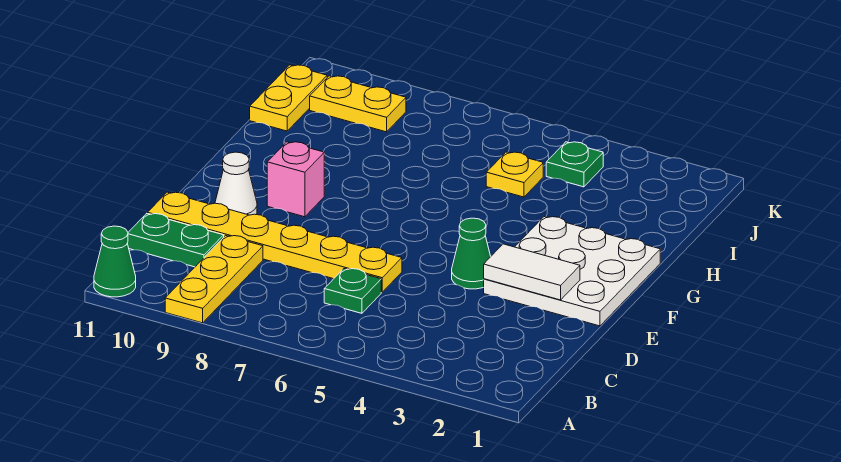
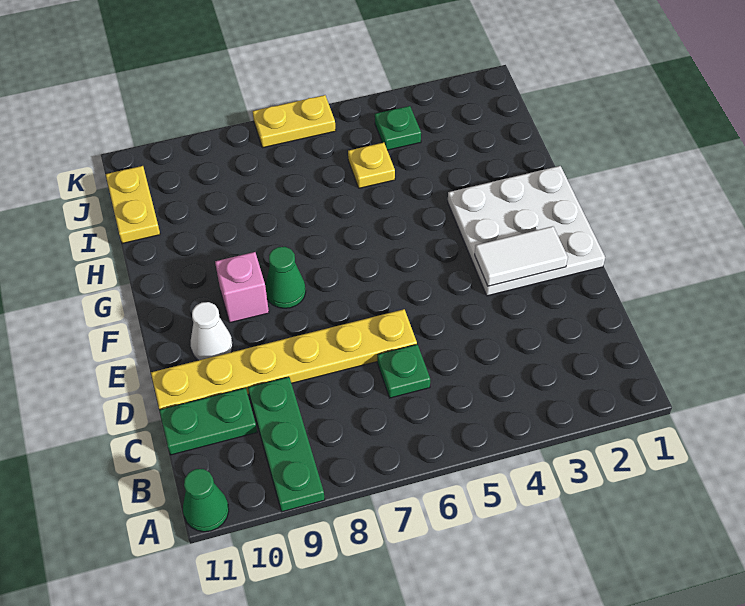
yellow 1x3 plate [165,235,263,323] -> green 1x3 plate [248,377,325,512]
green 1x1 cone [452,218,491,289] -> green 1x1 cone moved to [265,247,306,308]
yellow 1x2 plate [310,76,406,132] -> yellow 1x2 plate moved to [253,95,336,148]

